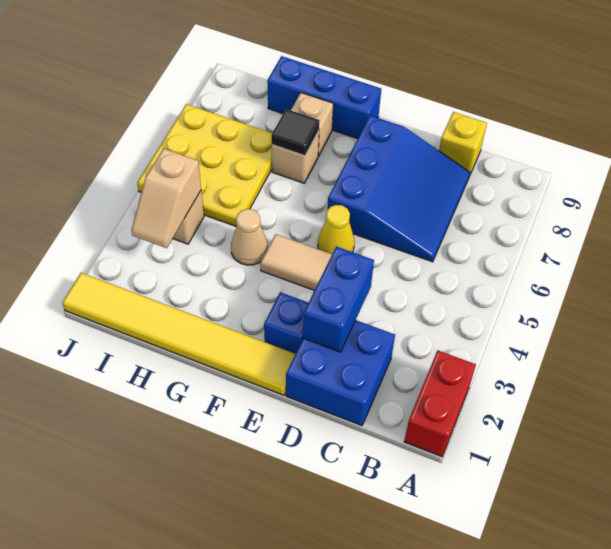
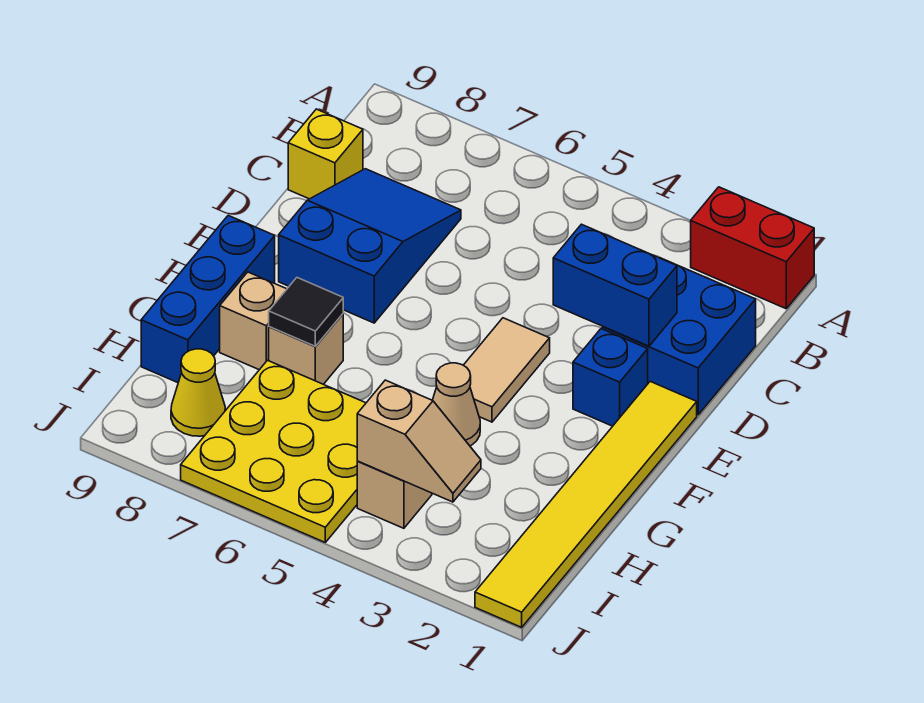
blue 3x3 slope [327,115,470,262] -> blue 2x3 slope [279,169,461,323]
yellow 1x1 cone [318,205,355,254] -> yellow 1x1 cone moved to [171,349,225,436]

